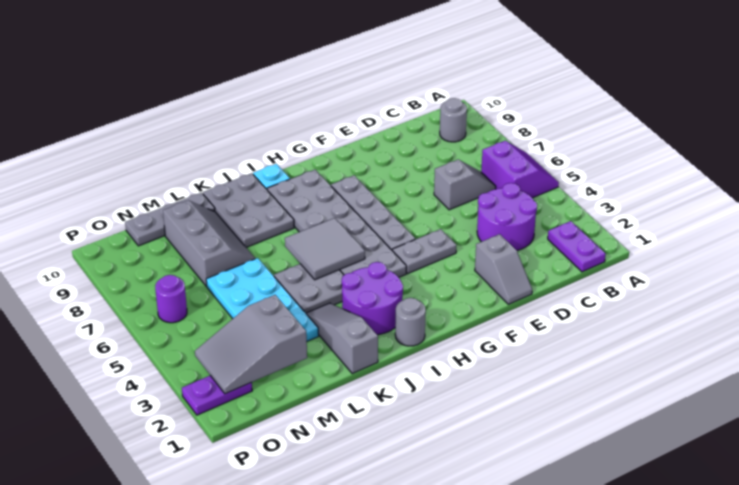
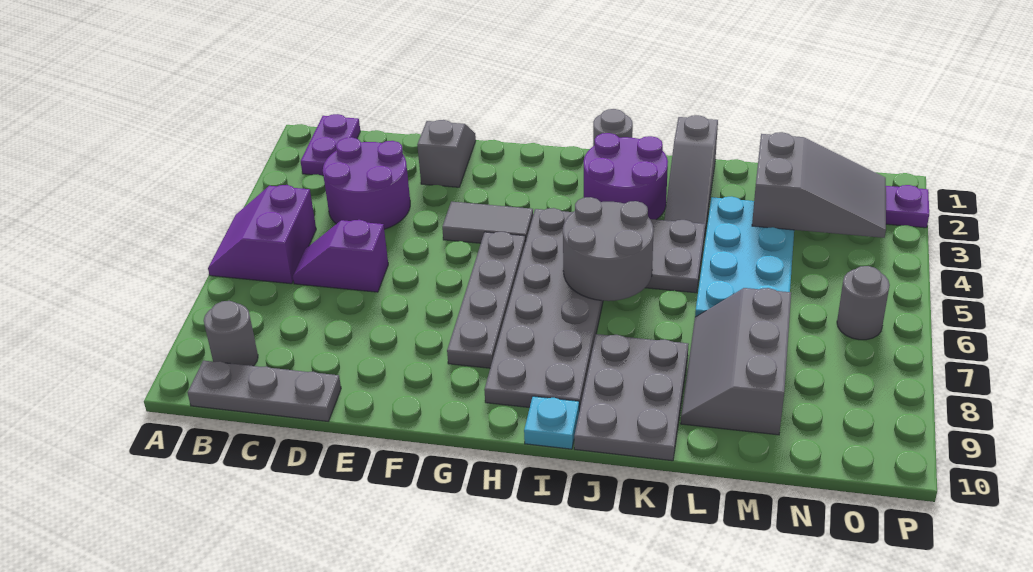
grey 1x2 slope [434,160,496,210] -> purple 1x2 slope [293,220,388,292]
grey 1x2 plate [392,229,456,274] -> grey 1x2 tile [442,202,533,243]
grey 2x2 tile [285,218,365,280] -> grey 2x2 round brick [563,197,654,301]
grey 1x3 plate [125,193,215,246] -> grey 1x3 plate moved to [188,361,341,421]
purple 1x1 round brick [155,275,187,323] -> grey 1x1 round brick [837,266,890,340]

